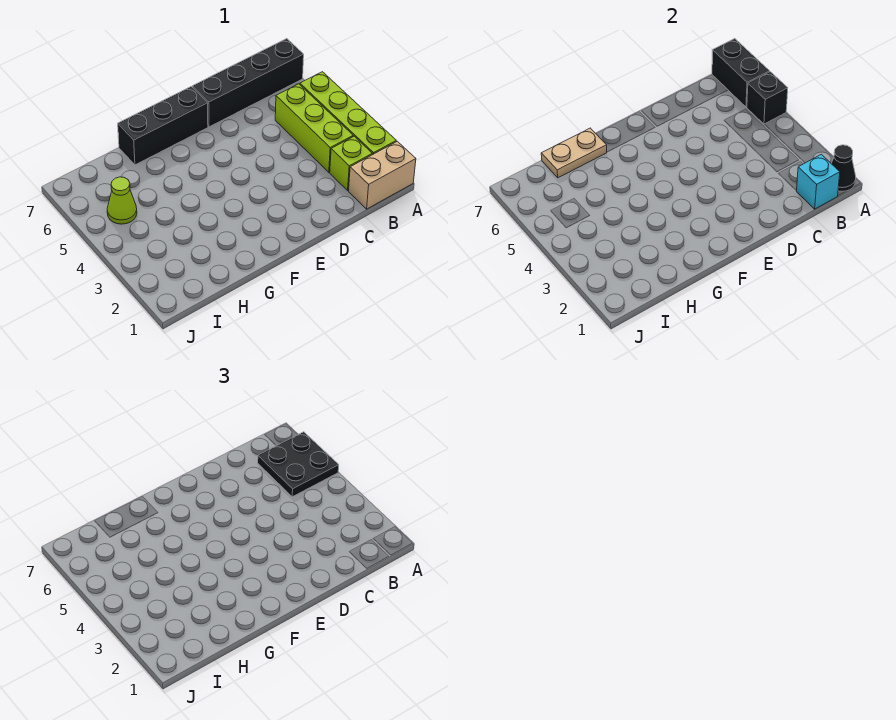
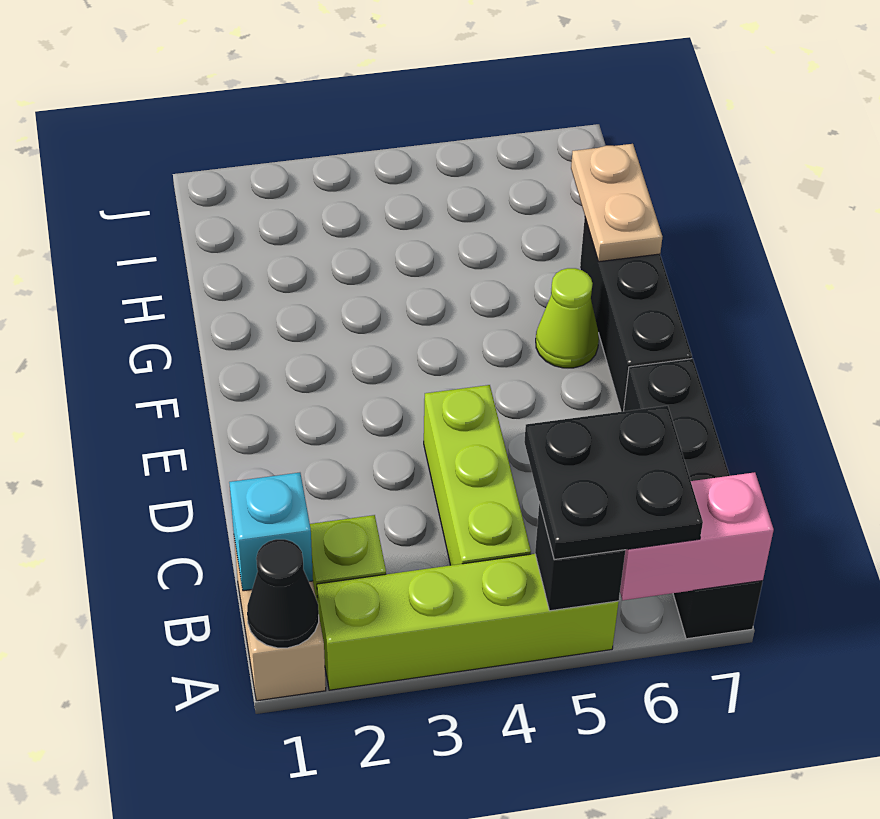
black 1x2 brick [712,39,770,107] -> pink 1x2 brick [620,472,774,600]
lime 1x3 brick [275,84,353,172] -> lime 1x3 brick turned to [424,385,531,565]
lime 1x1 cone [107,177,137,224] -> lime 1x1 cone moved to [536,268,599,368]

